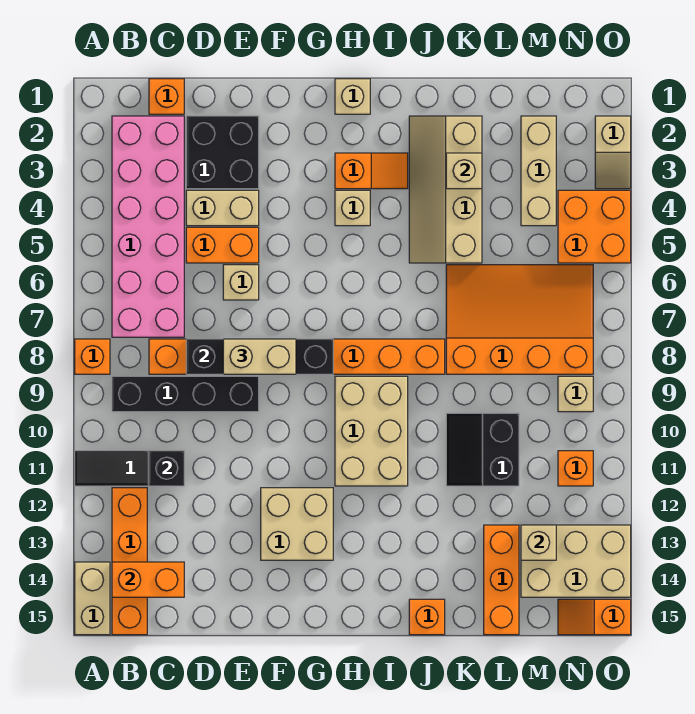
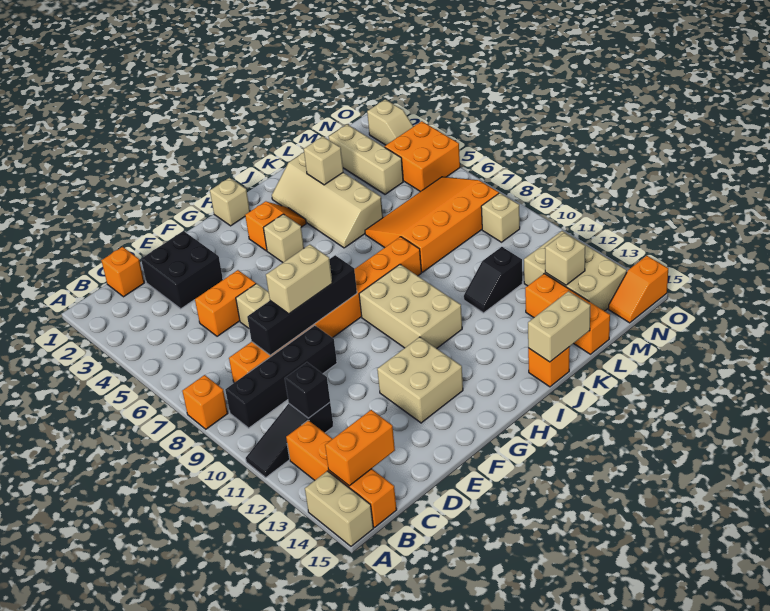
pink 2x6 brick [112,116,184,337] -> none
tan 1x2 brick [186,190,259,226] -> tan 1x2 brick moved to [528,291,590,362]
black 2x2 slope [446,413,519,486] -> black 1x2 slope [464,247,522,313]
tan 2x3 brick [521,525,631,597] -> tan 2x3 brick turned to [524,231,627,311]
orange 1x1 brick [558,451,593,486] -> none

